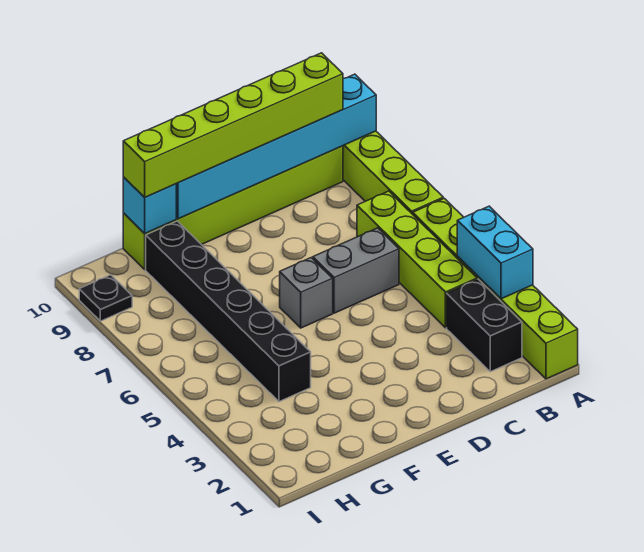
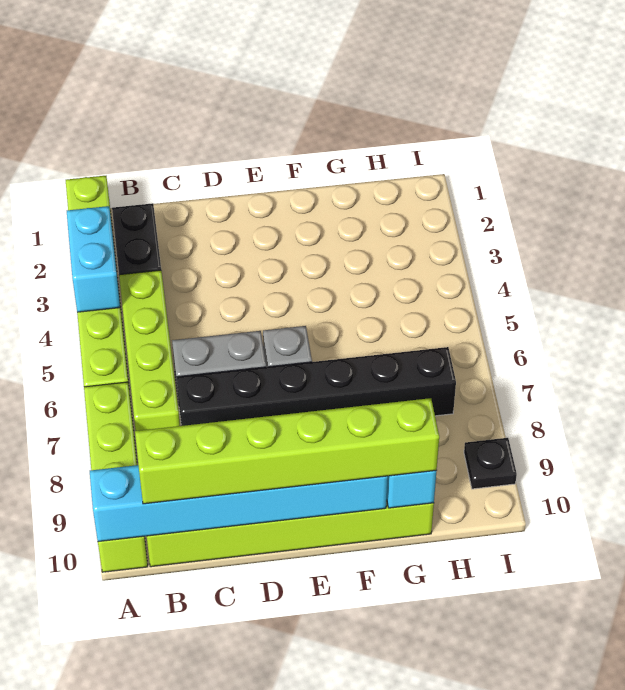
black 1x6 brick [146,221,311,402] -> black 1x6 brick turned to [177,347,456,426]

